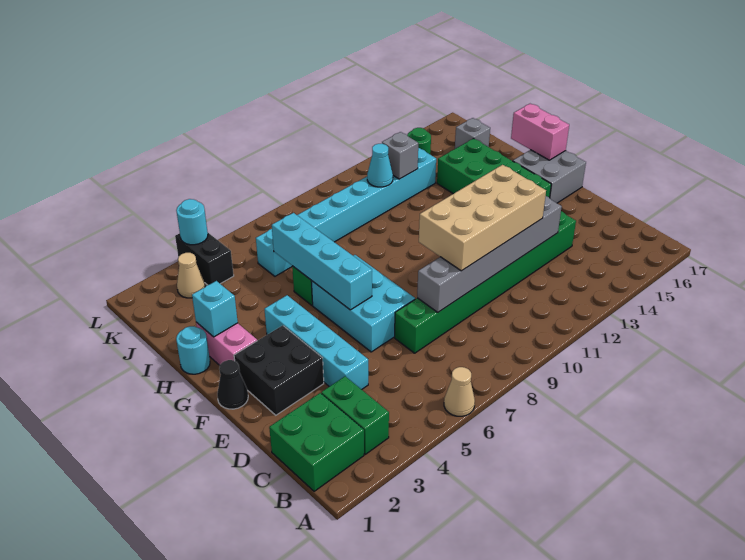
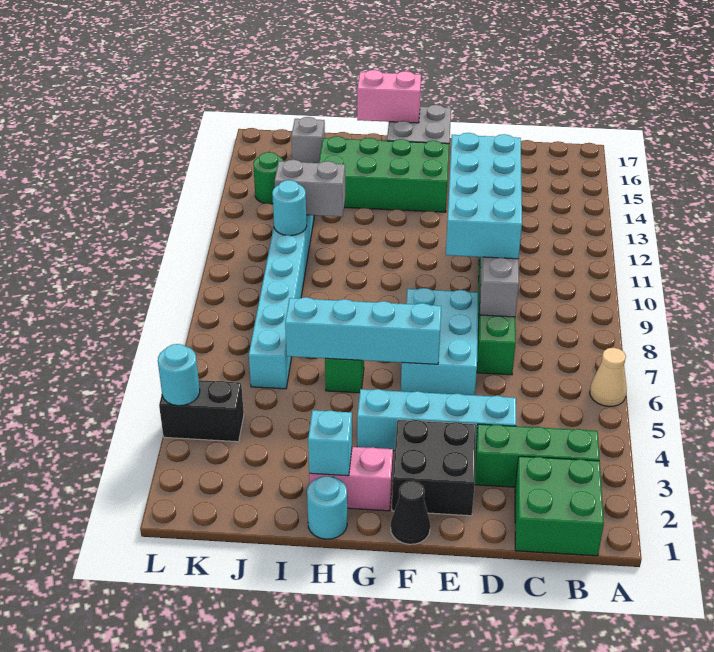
green 1x2 brick [321,376,389,454] -> green 1x3 brick [475,424,600,487]
tan 2x4 brick [419,165,546,271] -> cyan 2x4 brick [446,133,522,259]
cyan 2x3 brick [311,255,415,352] -> cyan 2x3 brick turned to [401,288,479,395]
cyan 1x1 cone [367,144,393,187] -> cyan 1x1 round brick [272,180,307,236]
grey 1x1 brick [382,132,418,179] -> grey 1x2 brick [275,160,345,217]
tan 1x1 cone [177,253,205,298] -> none

